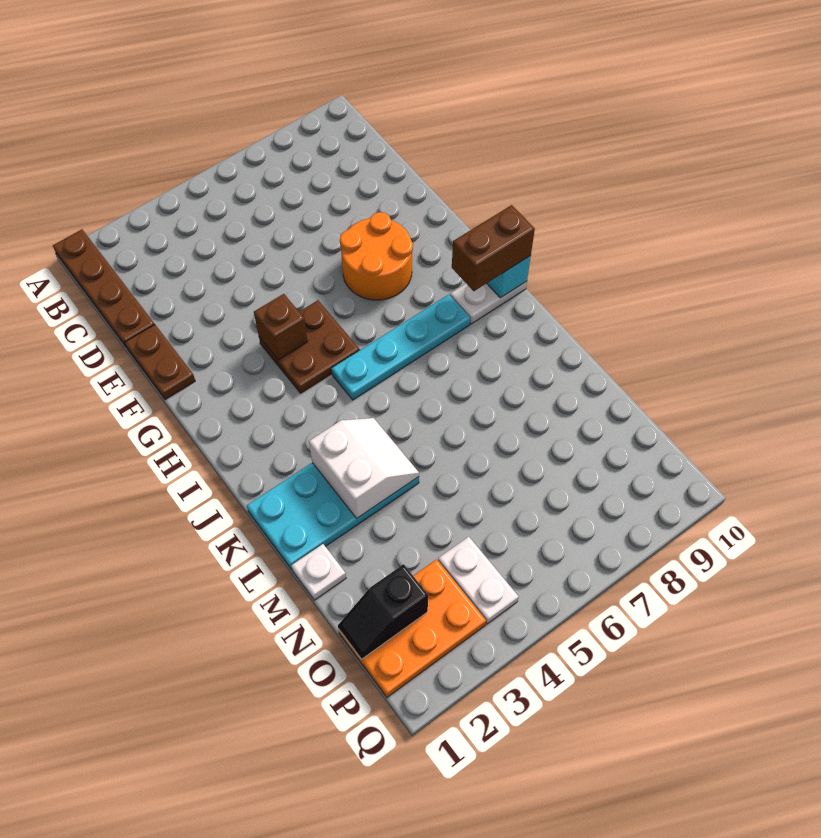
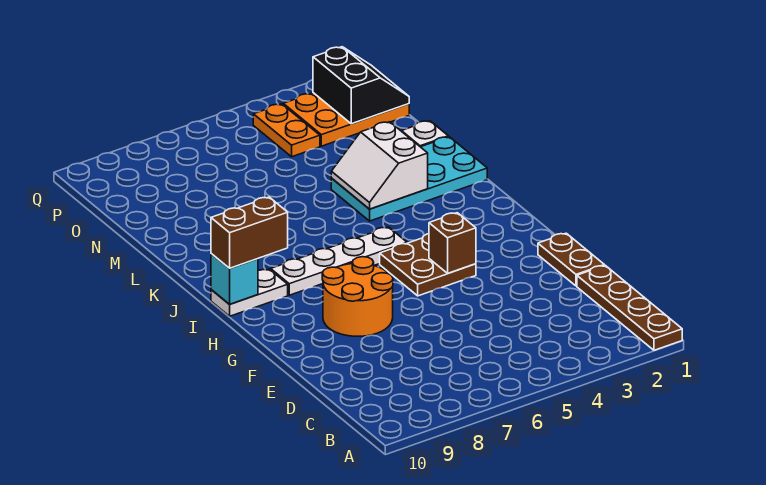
cyan 1x4 plate [332,294,470,400] -> white 1x4 plate [271,227,407,295]
black 1x2 slope [338,564,428,659] -> black 2x2 slope [313,47,409,124]
white 1x2 plate [438,537,519,624] -> orange 1x2 plate [253,104,320,157]

